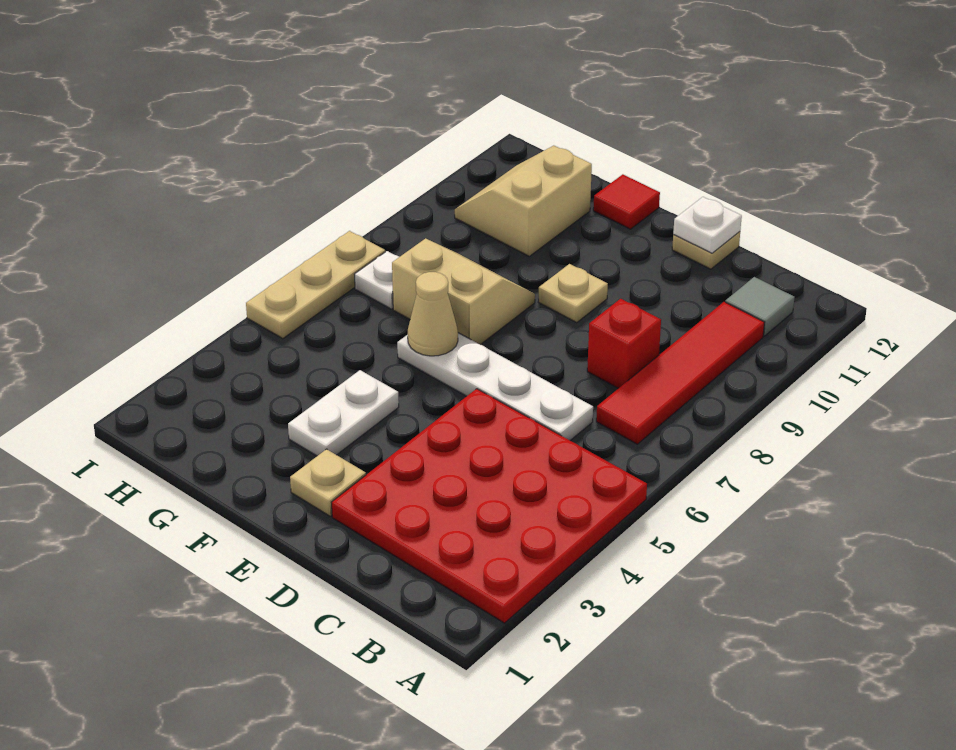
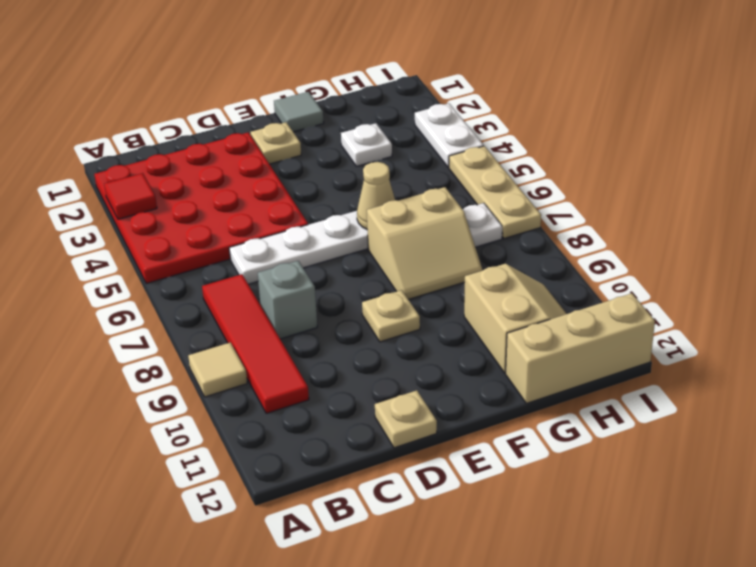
none -> tan 1x1 tile [188,343,247,397]
grey 1x1 tile [725,277,795,336] -> grey 1x1 tile moved to [274,92,324,132]
red 1x1 brick [587,299,661,388] -> grey 1x1 brick [258,261,317,339]
white 1x1 plate [673,197,742,253] -> white 1x1 plate moved to [341,123,392,166]
white 1x2 plate [288,370,399,456] -> white 1x2 plate moved to [415,103,484,168]
red 1x1 tile [593,174,660,229] -> red 1x1 tile moved to [104,173,157,219]
none -> tan 1x3 brick [506,293,655,404]

